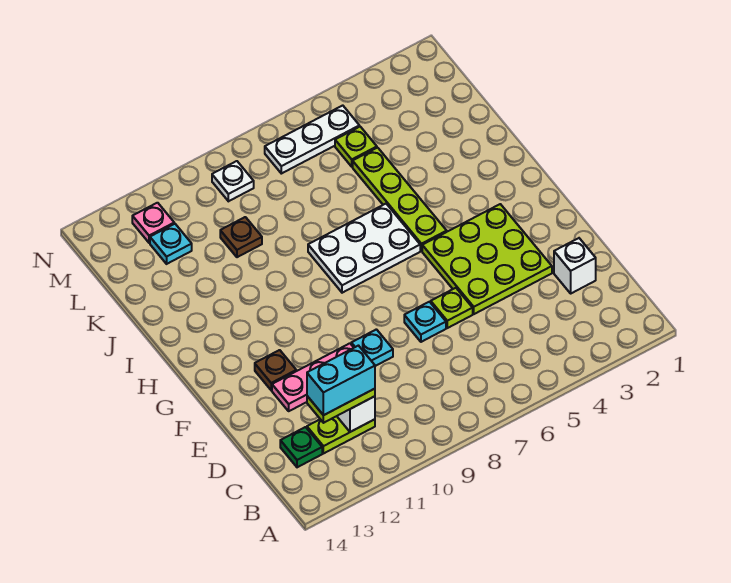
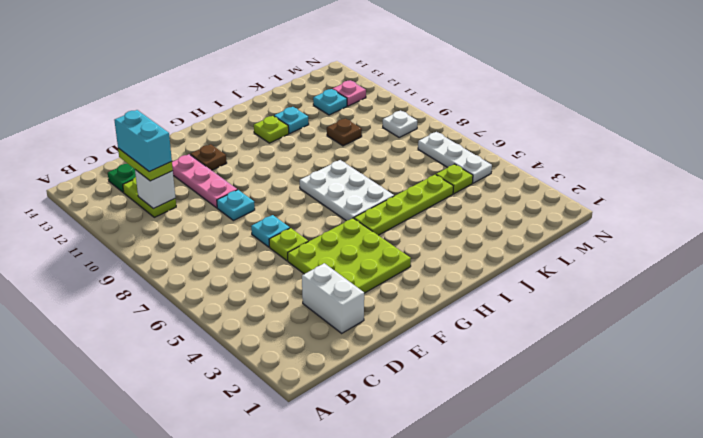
white 1x1 brick [554,238,596,293] -> white 1x2 brick [302,263,364,333]
none -> lime 1x1 plate [254,116,289,143]
none -> cyan 1x1 plate [274,107,309,133]

